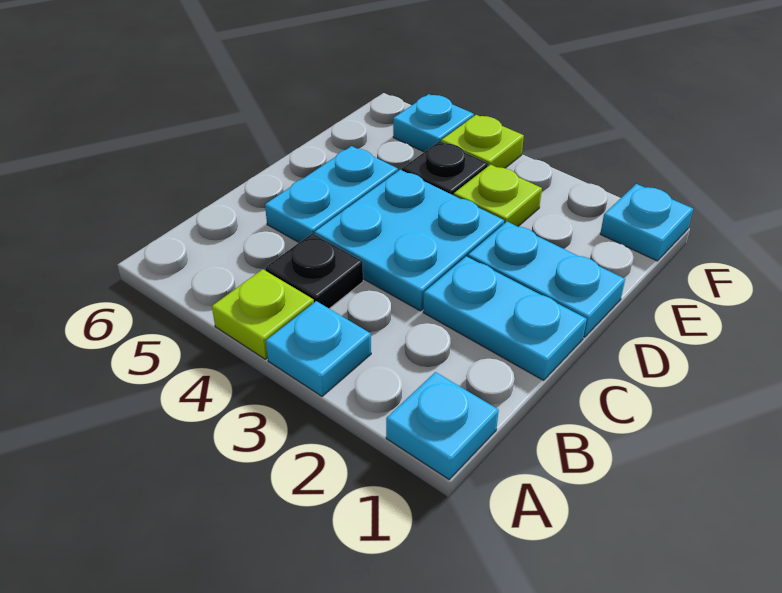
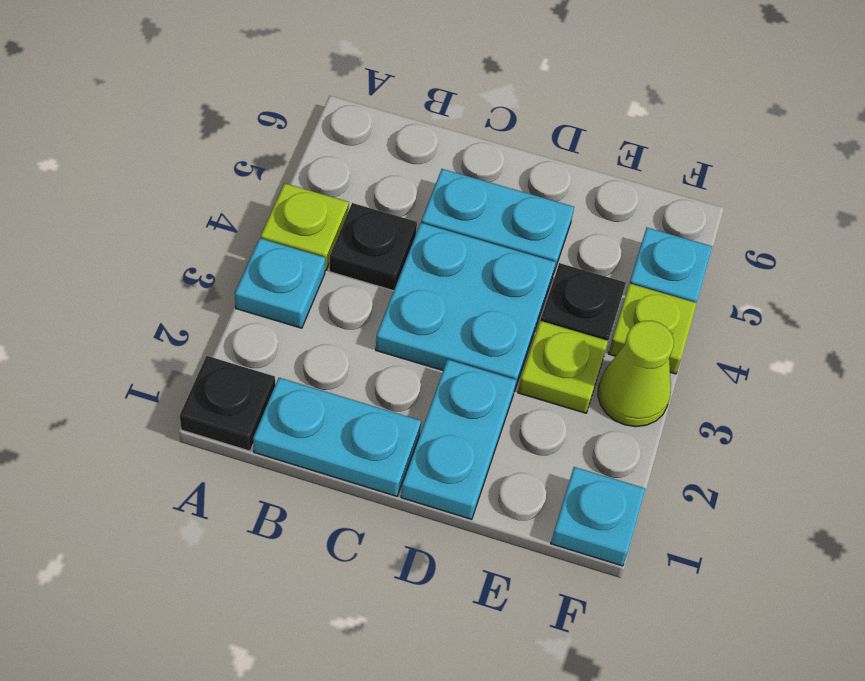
cyan 1x1 plate [386,372,499,479] -> black 1x1 plate [180,356,275,451]
cyan 1x2 plate [423,256,587,380] -> cyan 1x2 plate turned to [253,378,421,496]
none -> lime 1x1 cone [598,321,674,427]

